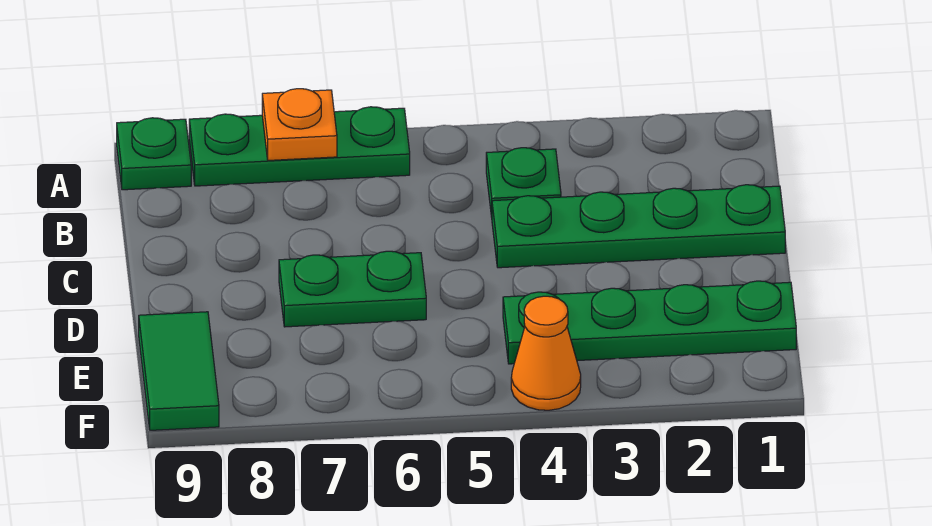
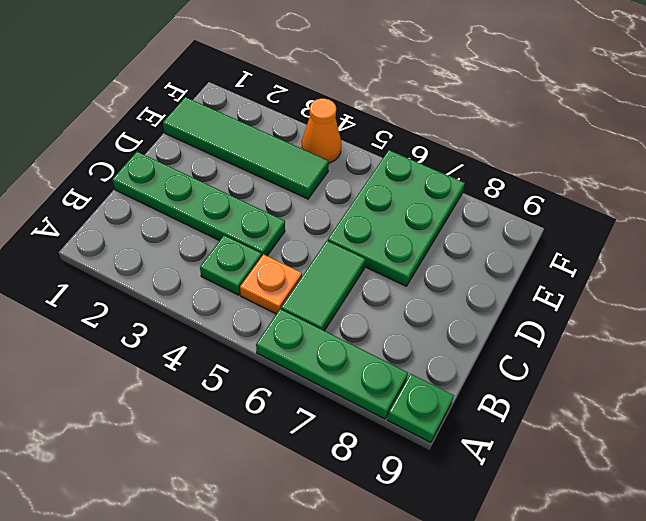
orange 1x1 plate [262,89,337,160] -> orange 1x1 plate moved to [240,254,302,314]
green 1x2 plate [279,251,426,327] -> green 2x3 plate [328,150,465,286]
green 1x4 plate [503,281,796,364] -> green 1x4 tile [163,97,329,199]
green 1x2 tile [139,312,219,430] -> green 1x2 tile moved to [281,241,365,331]

